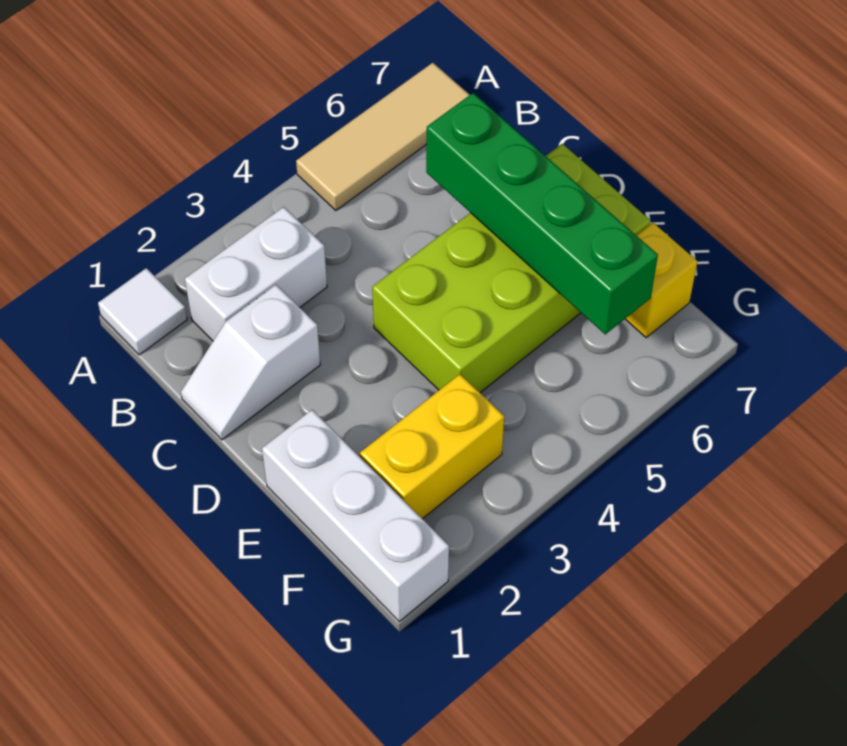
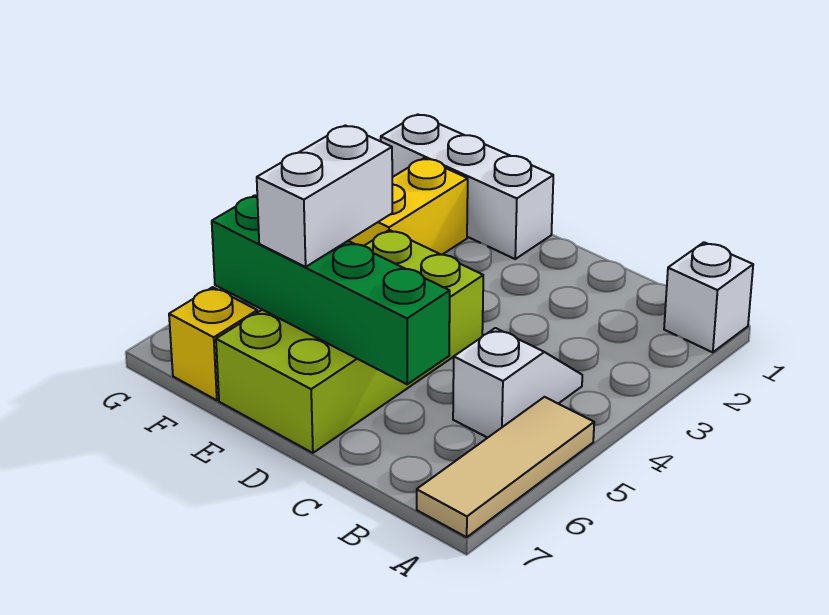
white 1x1 tile [98,268,187,355] -> white 1x1 brick [664,242,753,352]
white 1x2 brick [185,207,327,341] -> white 1x2 brick moved to [257,125,392,267]
white 1x2 slope [181,285,320,440] -> white 1x2 slope moved to [453,328,582,438]

